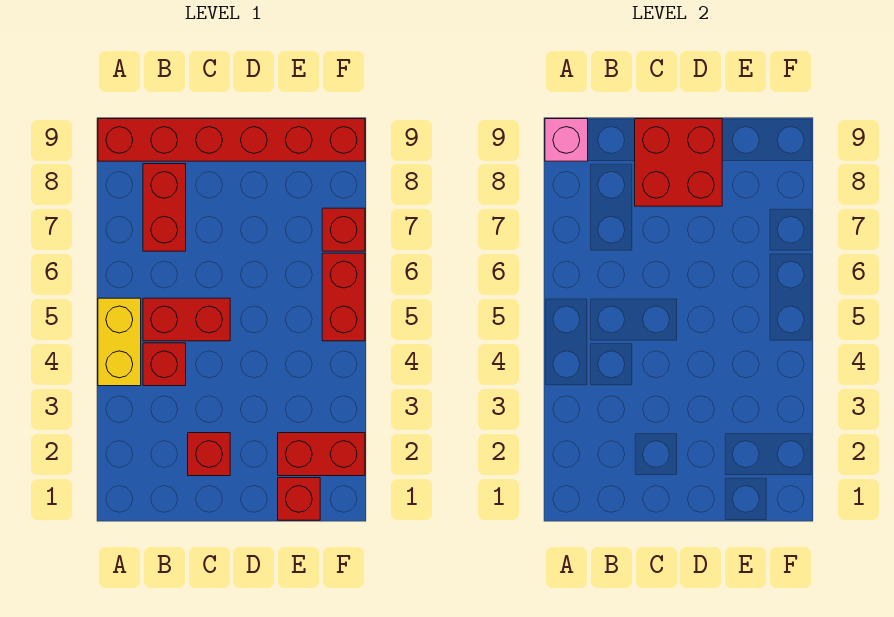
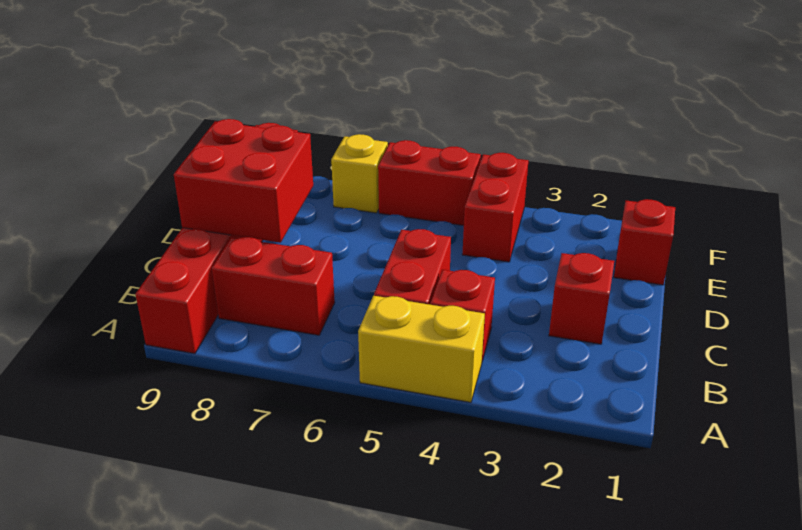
pink 1x1 brick [545,119,588,161] -> none
red 1x2 brick [278,433,365,476] -> red 1x2 brick moved to [462,153,528,262]
red 1x1 brick [322,208,365,251] -> yellow 1x1 brick [331,134,388,213]

